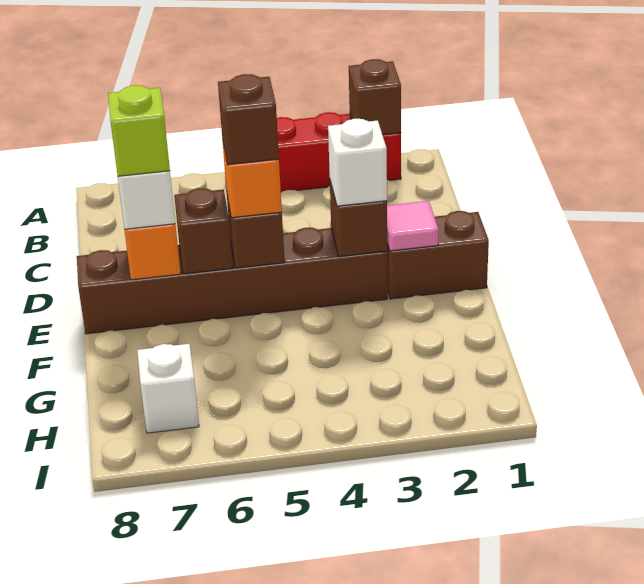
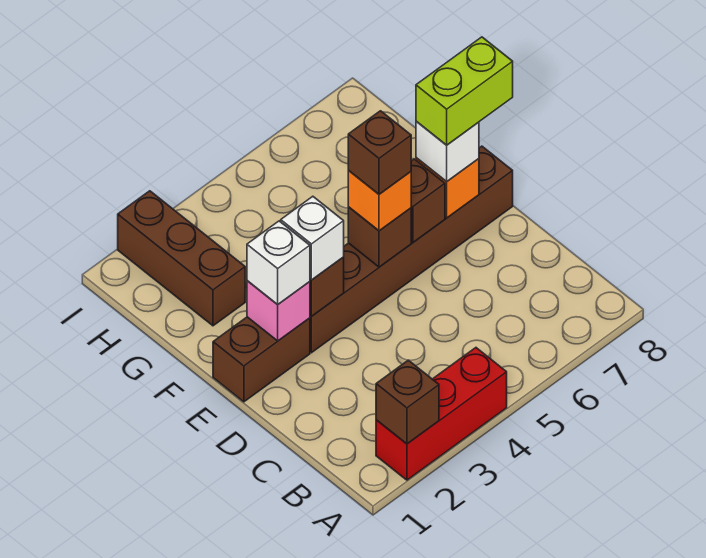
pink 1x1 tile [387,201,438,251] -> pink 1x1 brick [247,281,310,341]
lime 1x1 brick [108,85,170,176] -> lime 1x2 brick [416,37,513,145]
none -> brown 1x3 brick [118,191,245,326]
white 1x1 brick [137,344,199,433] -> white 1x1 brick moved to [247,221,310,305]

